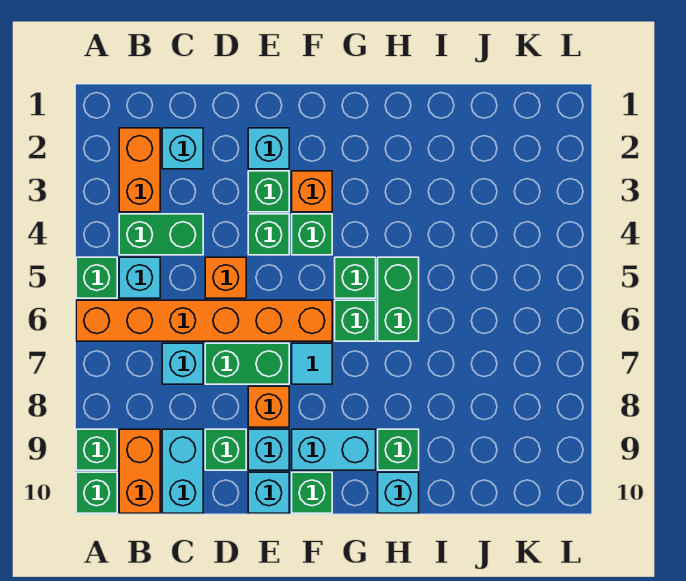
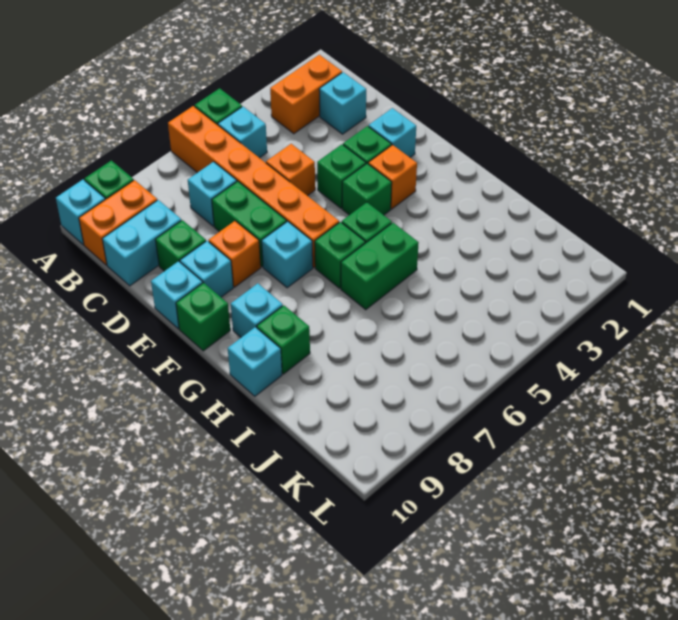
green 1x1 brick [76,472,117,513] -> cyan 1x1 brick [56,180,105,245]
green 1x2 brick [119,214,203,255] -> none
cyan 1x1 tile [292,343,332,384] -> cyan 1x1 brick [262,221,313,288]
cyan 1x2 brick [292,429,376,470] -> cyan 1x1 brick [231,283,283,337]

